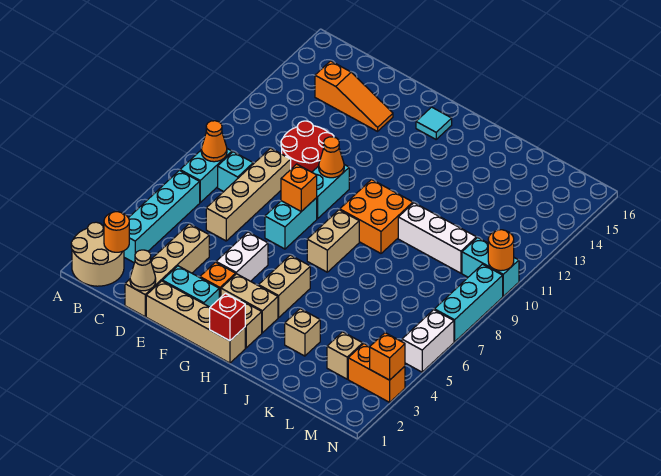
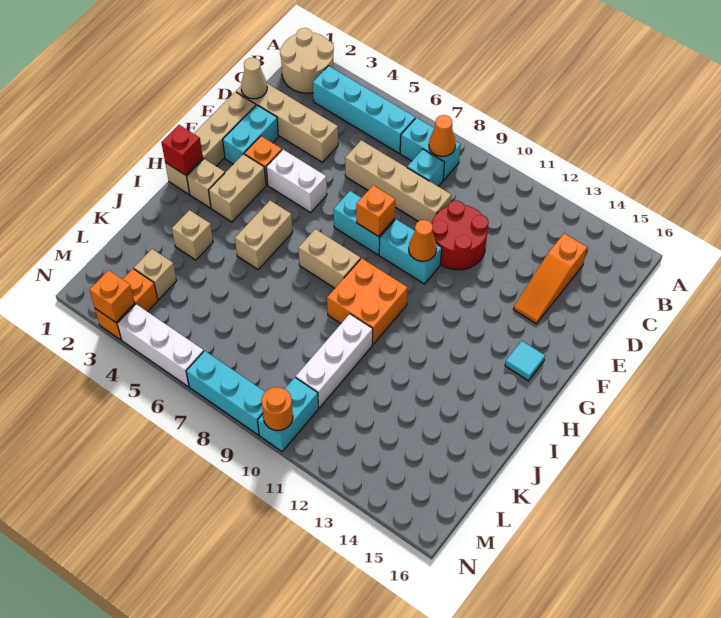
orange 1x1 round brick [104,212,129,252] -> none
tan 1x2 brick [259,255,310,318] -> tan 1x2 brick turned to [235,201,293,270]
white 1x2 brick [402,310,454,372] -> white 1x3 brick [117,304,204,386]

